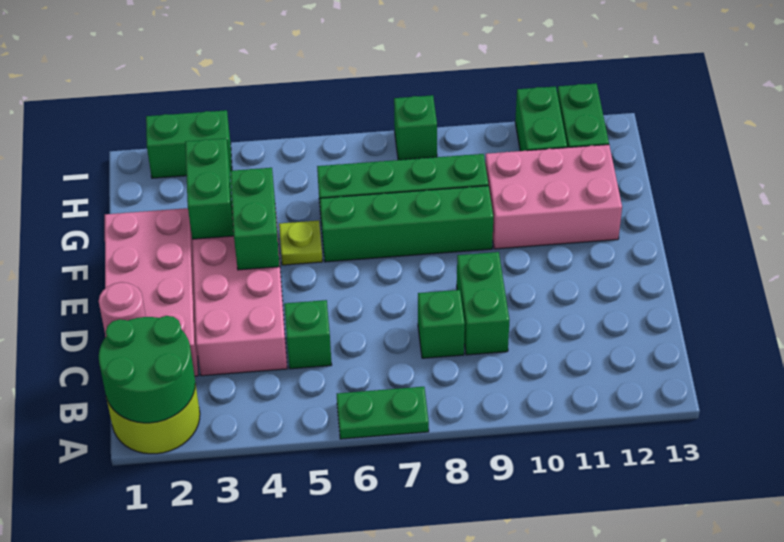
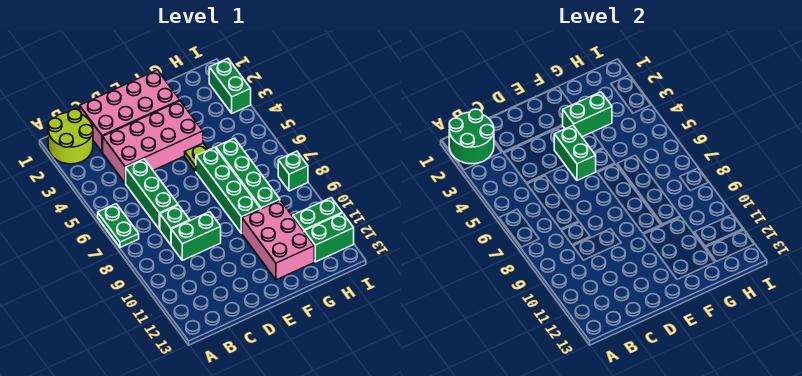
pink 1x1 round brick [99,282,146,336] -> none
green 1x1 brick [284,300,332,369] -> green 1x3 brick [126,159,178,230]
green 1x2 brick [230,168,280,270] -> green 1x2 brick turned to [554,126,596,180]

